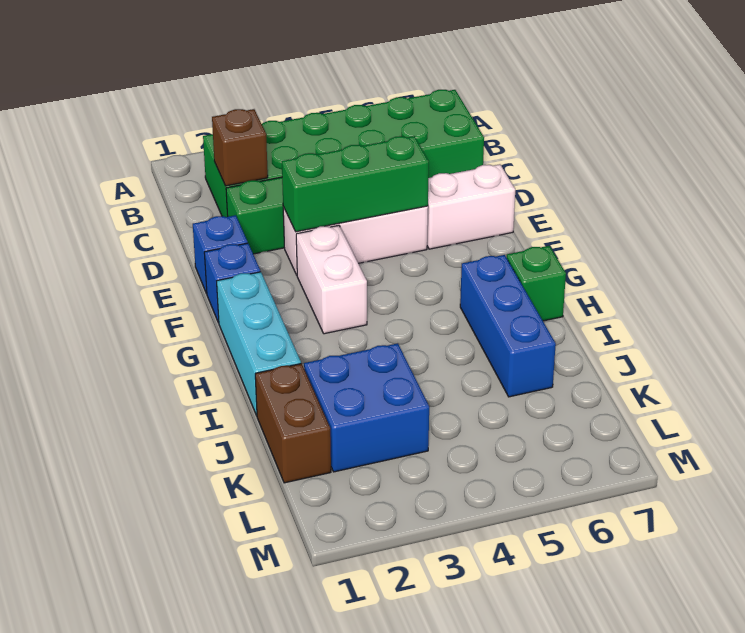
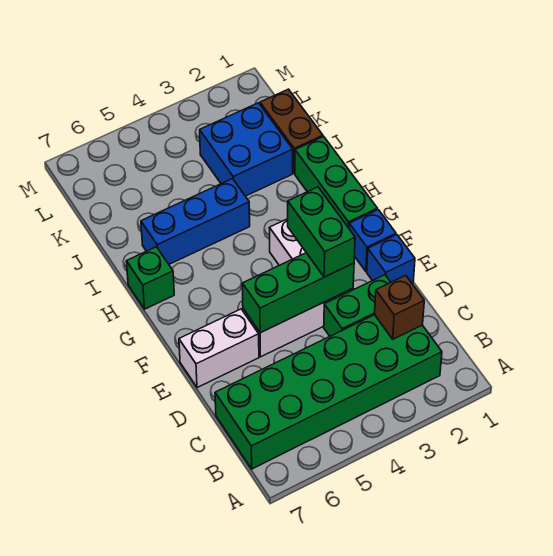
none -> green 1x2 brick [288,187,355,277]
cyan 1x3 brick [217,272,301,416] -> green 1x3 brick [295,136,377,228]
blue 1x3 brick [460,255,556,397] -> blue 1x3 brick turned to [141,179,250,264]

